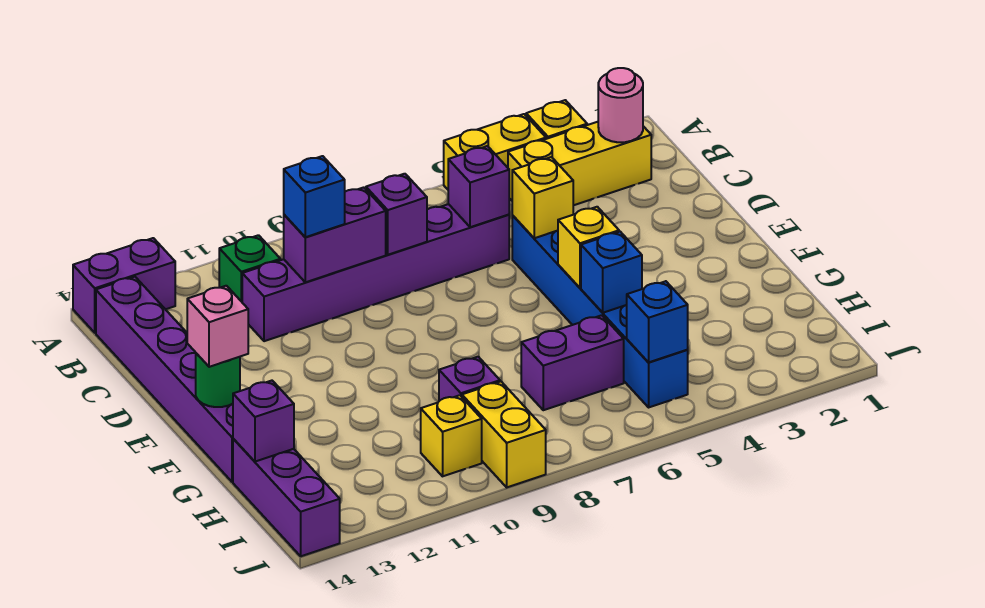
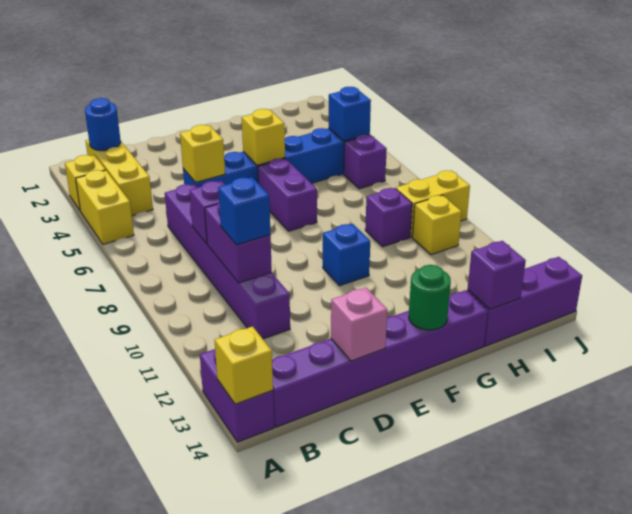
none -> yellow 1x1 brick [215,326,273,404]
pink 1x1 round brick [598,68,643,142] -> blue 1x1 round brick [85,98,121,151]
green 1x1 brick [219,235,280,302] -> none
purple 1x1 brick [448,146,509,227] -> purple 1x1 brick moved to [344,134,387,189]
pink 1x1 brick [187,286,248,367] -> pink 1x1 brick moved to [331,288,387,361]
blue 1x1 brick [581,232,642,313] -> blue 1x1 brick moved to [323,224,370,286]
purple 1x2 brick [521,315,624,410] -> purple 1x2 brick moved to [258,158,317,231]

